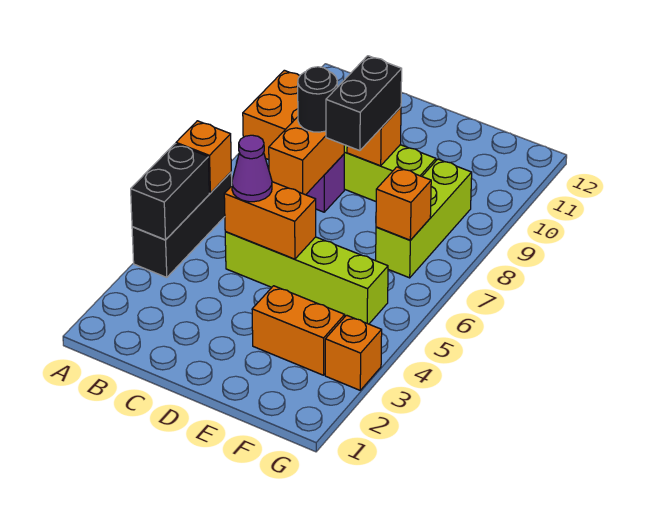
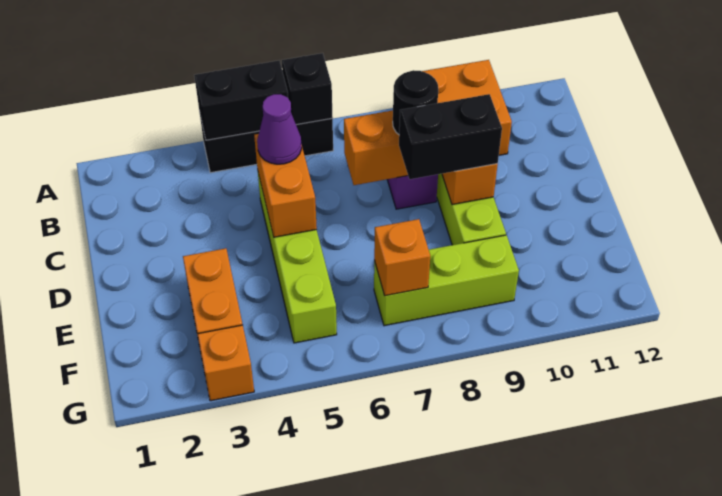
orange 1x1 brick [176,121,231,193] -> black 1x1 brick [282,53,333,125]

